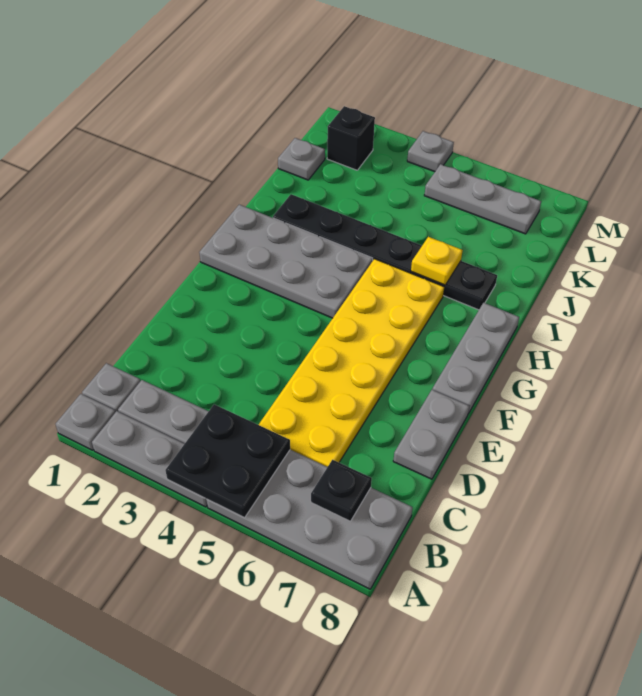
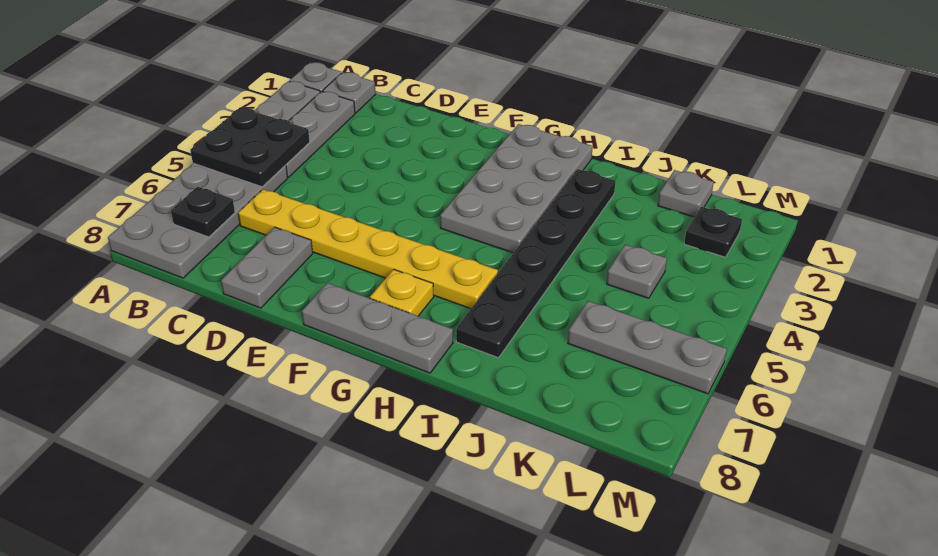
yellow 2x6 plate [259,259,444,467] -> yellow 1x6 plate [238,189,498,309]
grey 1x2 plate [393,390,469,479] -> grey 1x2 plate turned to [221,227,313,308]
yellow 1x1 plate [411,237,463,285] -> yellow 1x1 plate moved to [370,269,434,316]
black 1x1 brick [327,106,375,170] -> black 1x1 plate [684,207,742,257]
grey 1x3 plate [424,164,541,234] -> grey 1x3 plate turned to [568,301,727,394]
grey 1x1 plate [407,131,454,172] -> grey 1x1 plate moved to [607,245,667,298]

